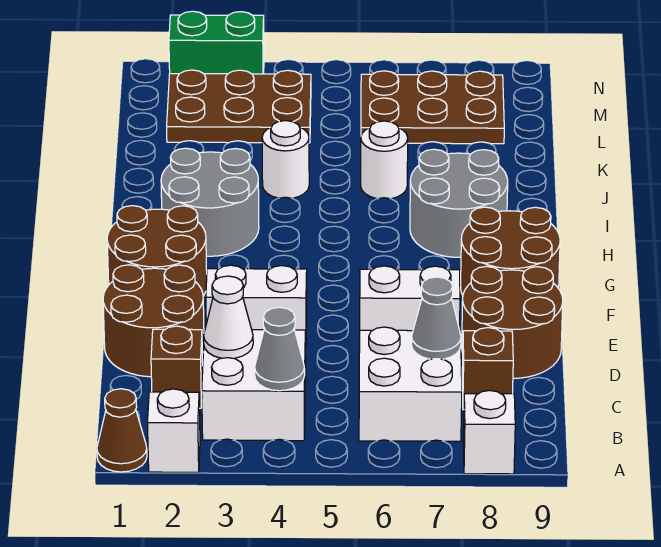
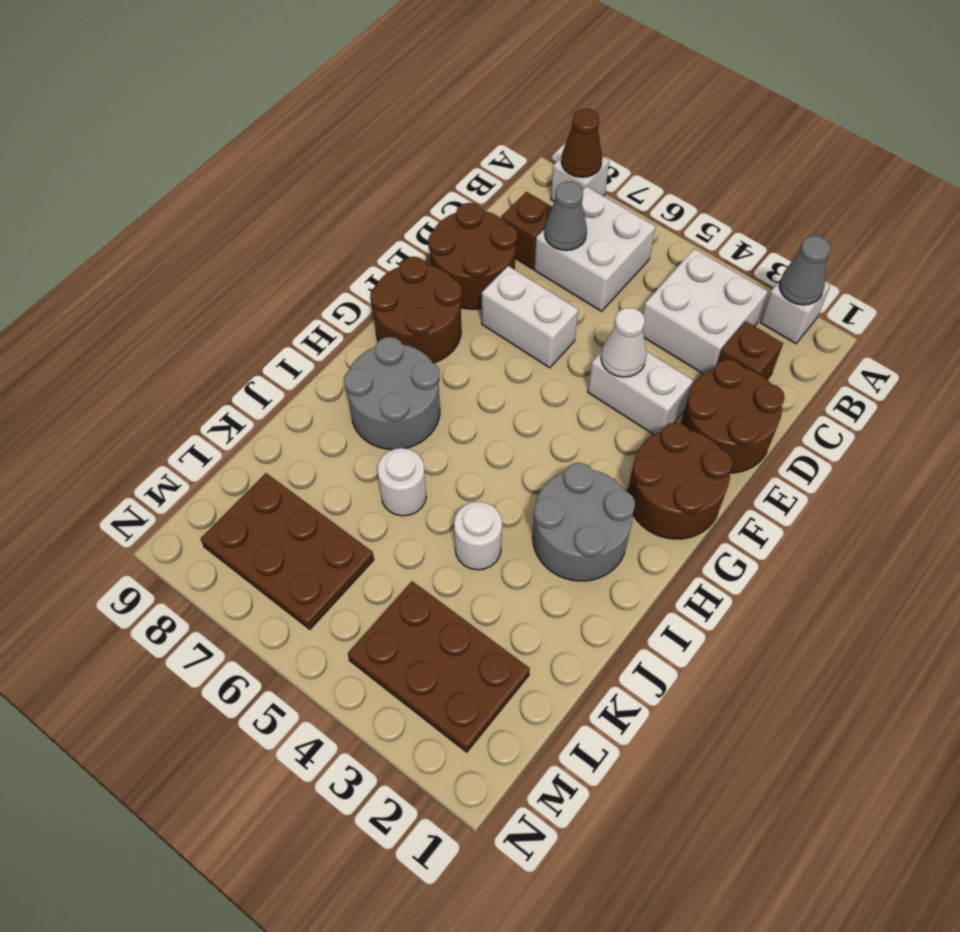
brown 1x1 cone [97,389,147,472] -> brown 1x1 cone moved to [561,109,602,177]
grey 1x1 cone [255,307,305,391] -> grey 1x1 cone moved to [779,236,830,305]
white 1x1 cone [204,276,253,358] -> white 1x1 cone moved to [601,308,646,377]
green 1x2 brick [169,11,264,74] -> none

